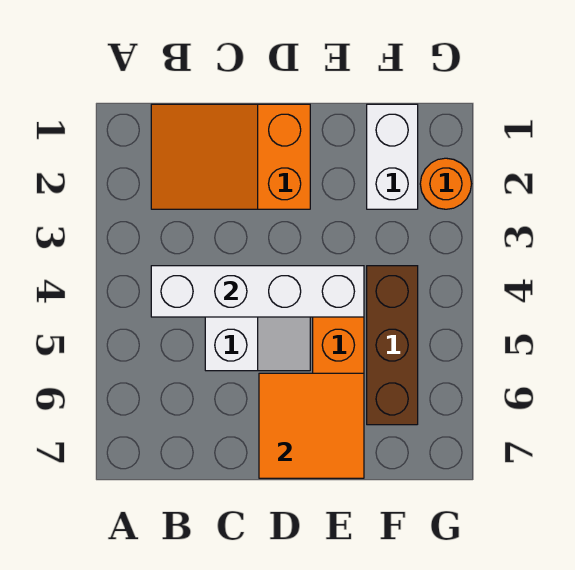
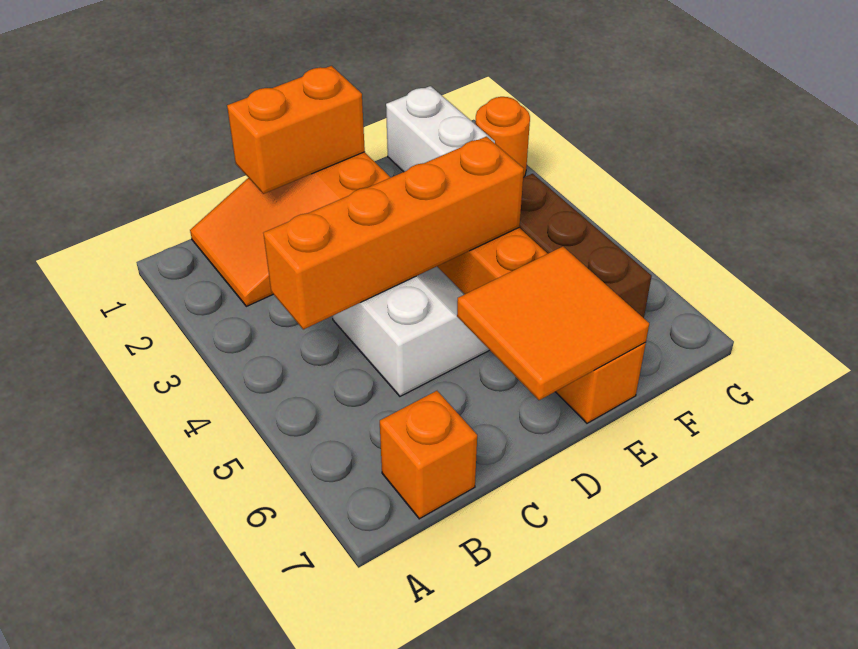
white 1x4 brick [151,266,364,317] -> orange 1x4 brick [263,137,524,329]
none -> orange 1x1 brick [380,391,477,519]
none -> orange 1x2 brick [227,66,365,194]

